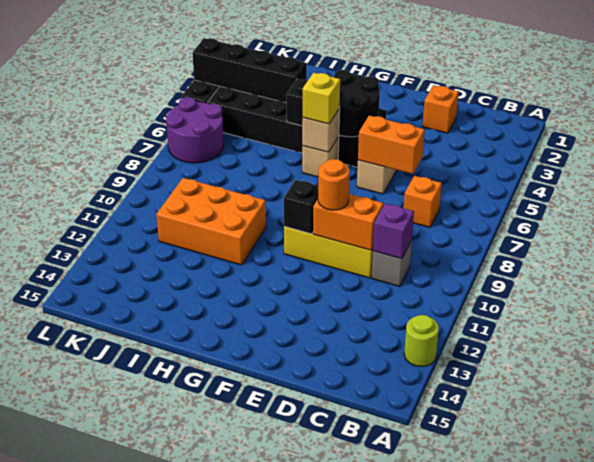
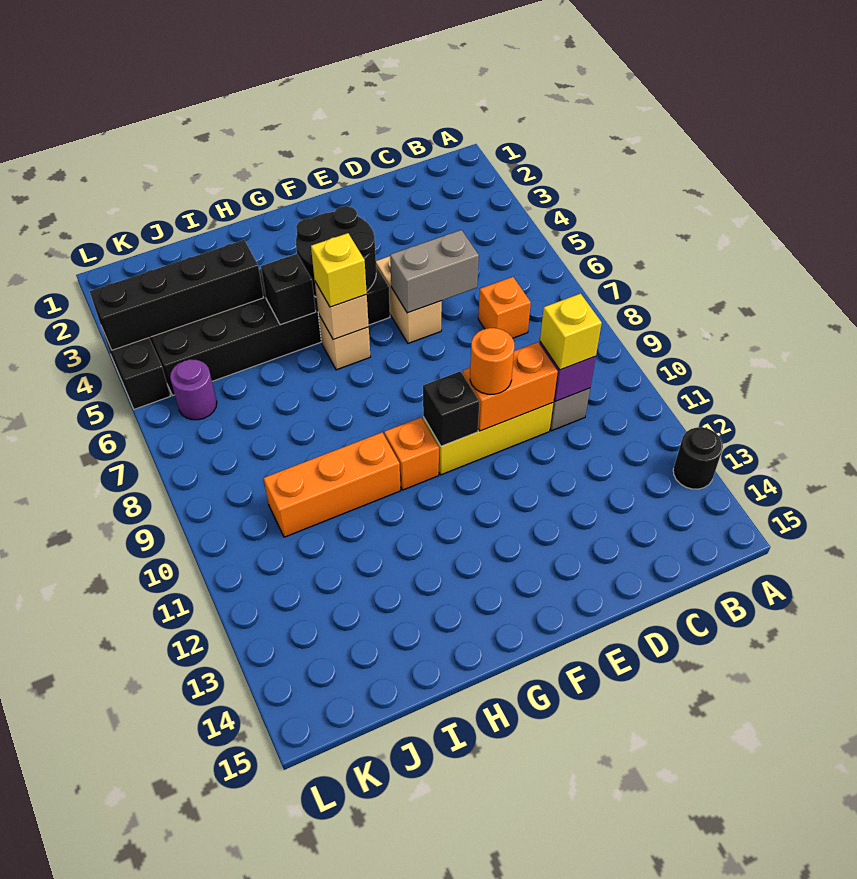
lime 1x1 round brick [404,315,439,367] -> black 1x1 round brick [673,427,723,489]
none -> yellow 1x1 brick [540,294,602,370]
orange 1x1 brick [423,85,459,133] -> orange 1x1 brick moved to [384,418,439,490]
orange 1x2 brick [358,116,425,174] -> grey 1x2 brick [390,230,479,313]
orange 2x3 brick [156,178,266,265] -> orange 1x3 brick [264,432,400,537]
purple 2x2 round brick [166,97,224,163] -> purple 1x1 round brick [170,359,217,420]

